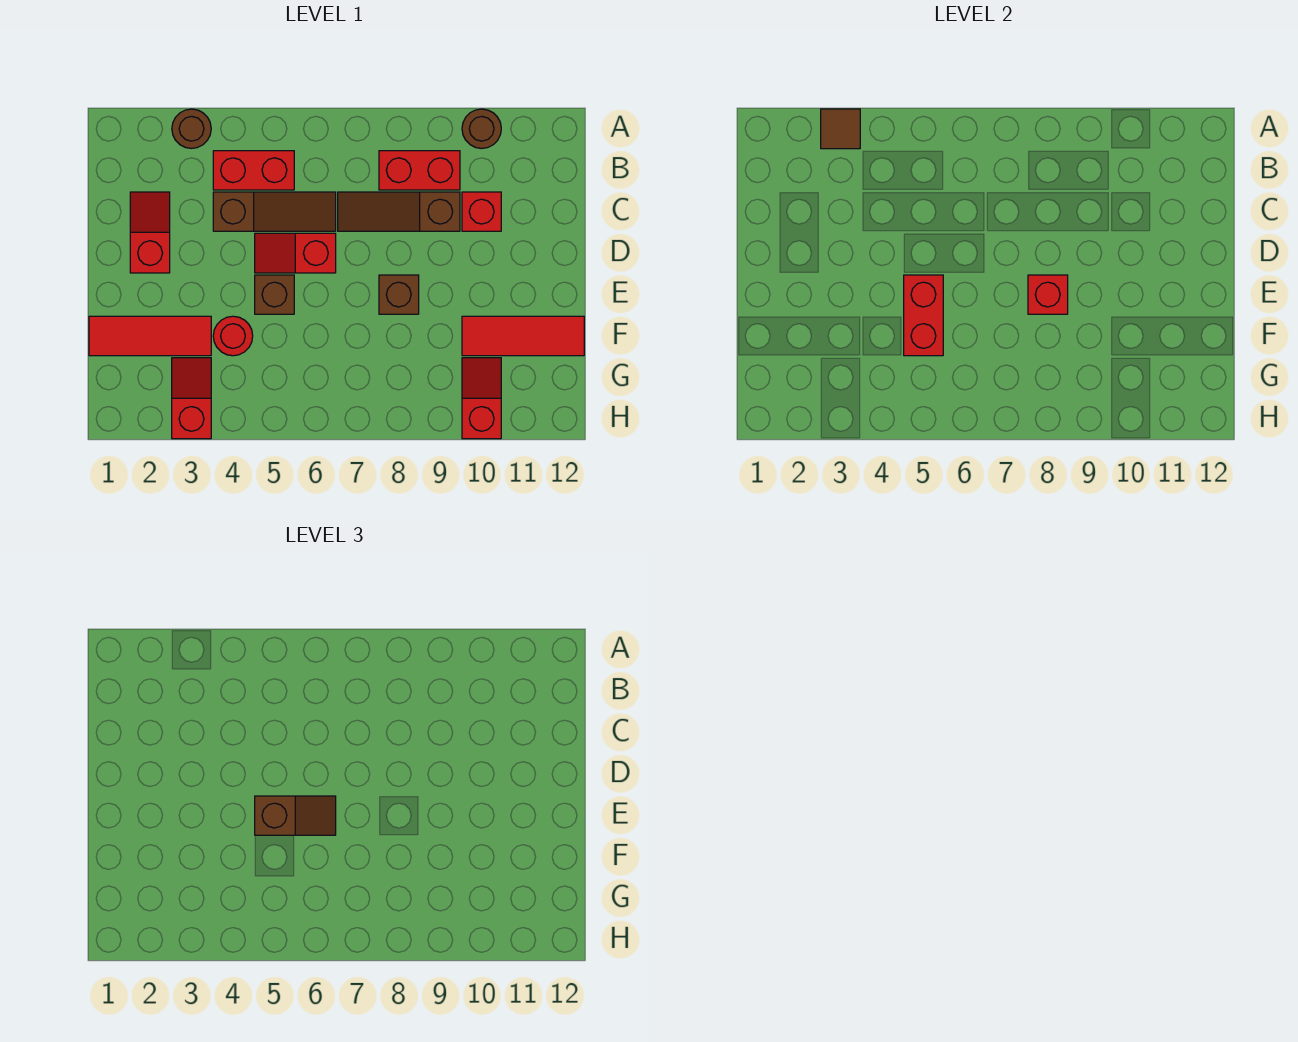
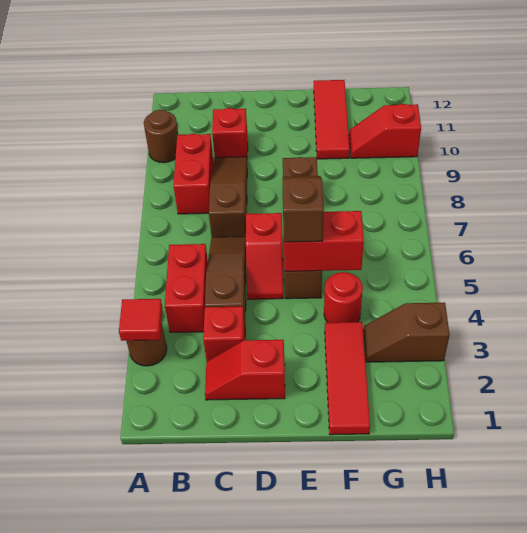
brown 1x1 tile [821,109,860,149] -> red 1x1 tile [119,299,163,341]
brown 1x3 slope [338,192,460,231] -> brown 1x3 slope turned to [209,157,247,237]
red 1x1 brick [1028,275,1068,314] -> red 1x1 brick moved to [203,306,245,361]
red 1x2 slope [172,358,211,439] -> brown 1x2 slope [364,303,450,362]

